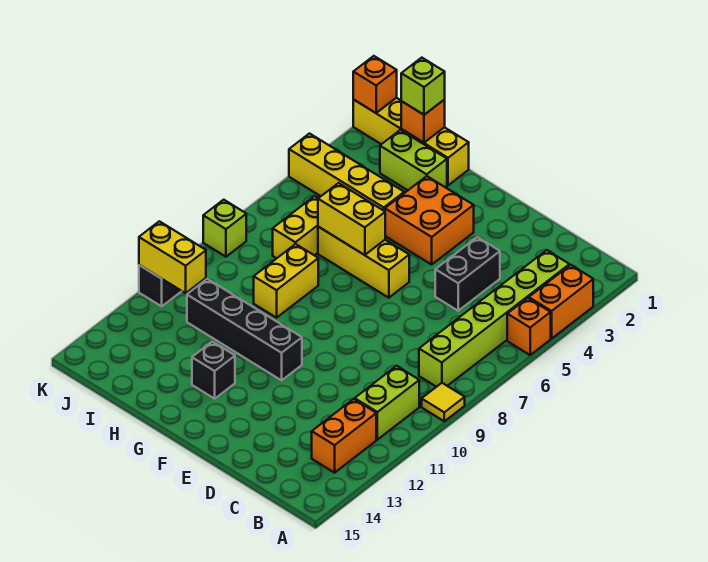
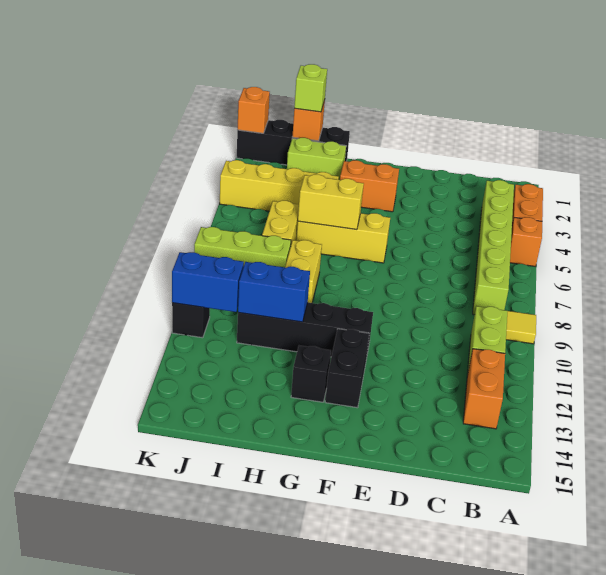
black 1x2 brick [435,237,500,311] -> black 1x2 brick moved to [325,329,369,408]
orange 2x2 brick [385,176,474,264] -> orange 1x2 brick [340,160,399,212]
yellow 1x4 brick [353,98,469,185] -> black 1x4 brick [237,120,350,165]
none -> blue 1x2 brick [238,262,310,322]
yellow 1x2 brick [139,221,206,293] -> blue 1x2 brick [172,252,244,312]
lime 1x1 brick [203,200,246,257] -> lime 1x3 brick [194,227,291,267]

